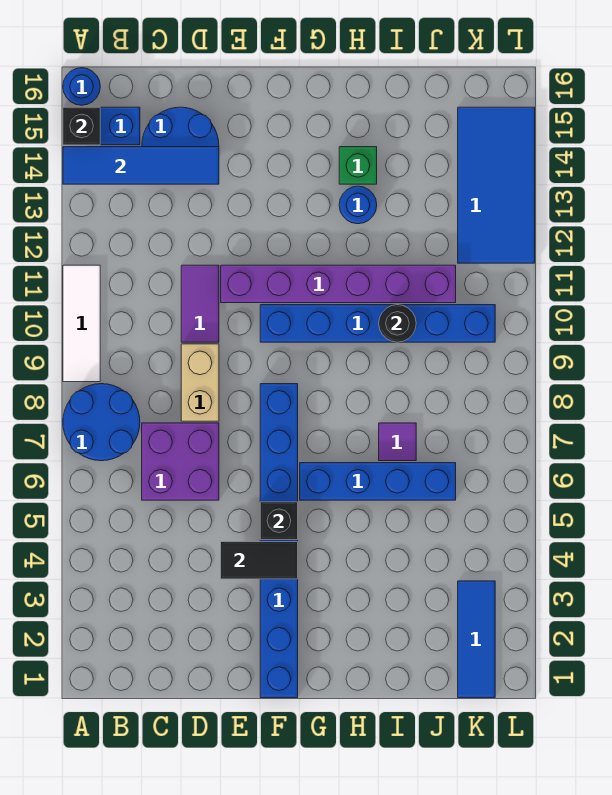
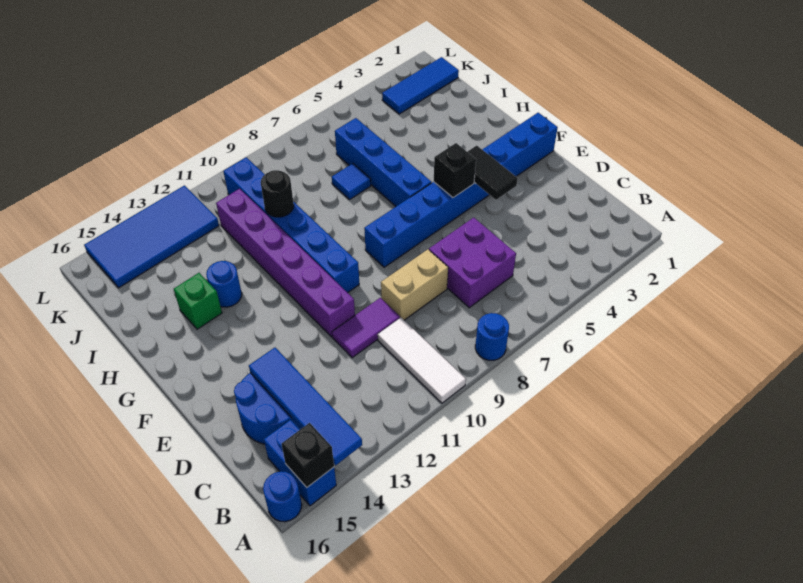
blue 2x2 round brick [63,384,140,461] -> blue 1x1 round brick [475,313,509,360]
white 1x3 tile [63,265,100,382] -> white 1x3 tile turned to [378,318,466,403]
purple 1x1 tile [379,423,416,461] -> blue 1x1 tile [332,164,371,199]

